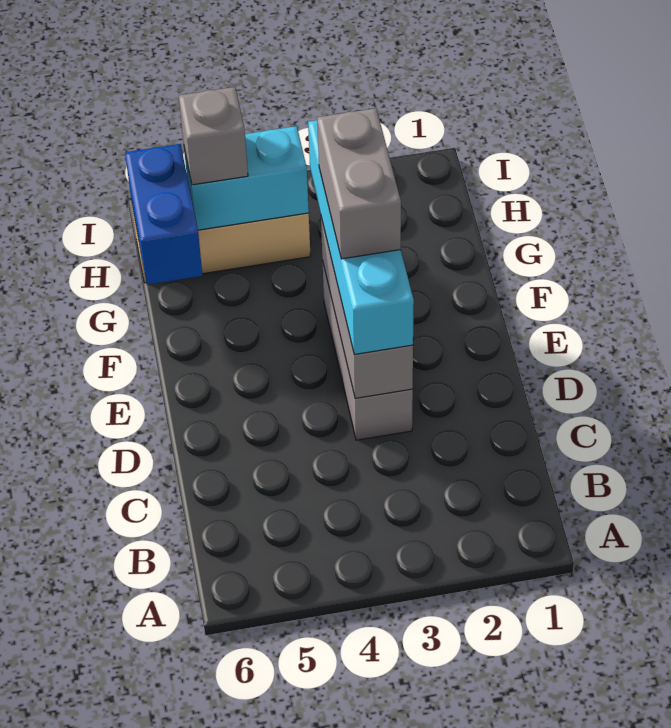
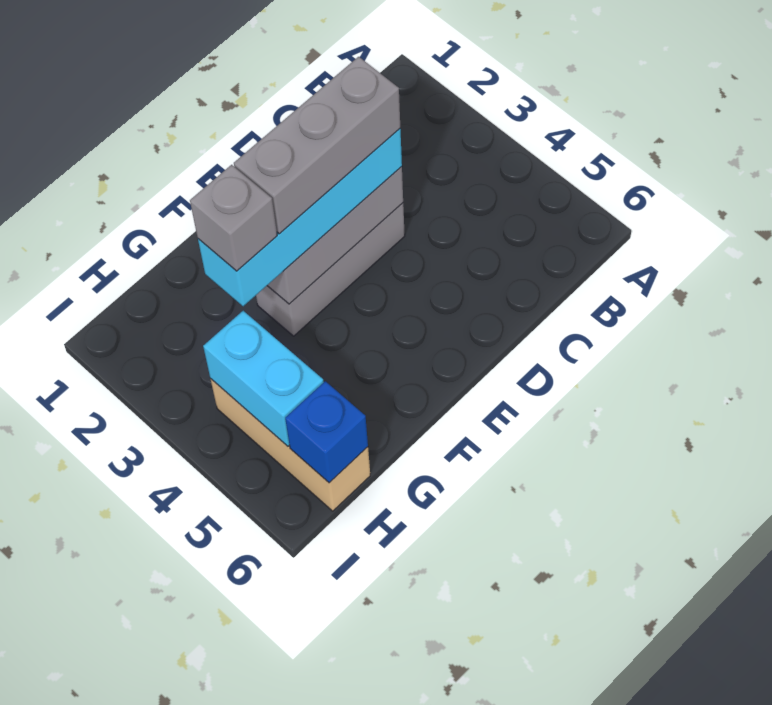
grey 1x2 brick [317,108,401,259] -> grey 1x3 brick [234,57,400,234]
blue 1x2 brick [125,144,203,285] -> blue 1x1 brick [285,381,368,483]
grey 1x1 brick [179,87,248,185] -> grey 1x1 brick moved to [190,165,277,271]

